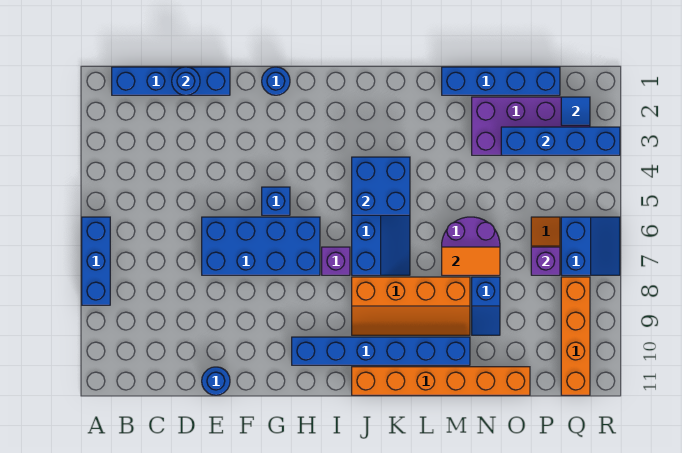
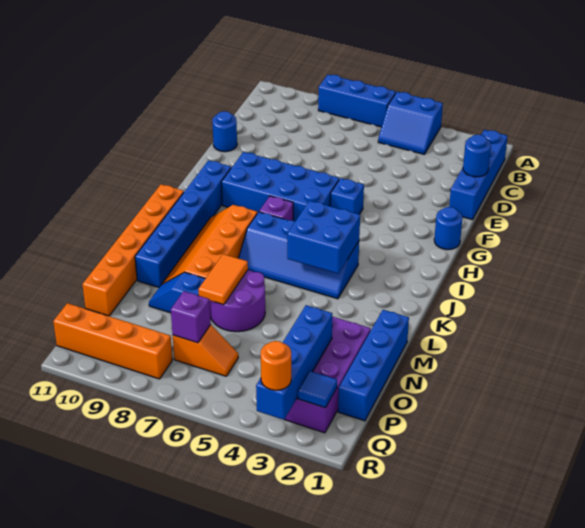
blue 2x4 brick [202,217,320,275] -> blue 2x4 brick turned to [221,152,339,221]
blue 2x2 slope [561,217,620,275] -> blue 2x2 slope moved to [378,92,443,154]
none -> orange 1x1 round brick [261,341,291,390]

